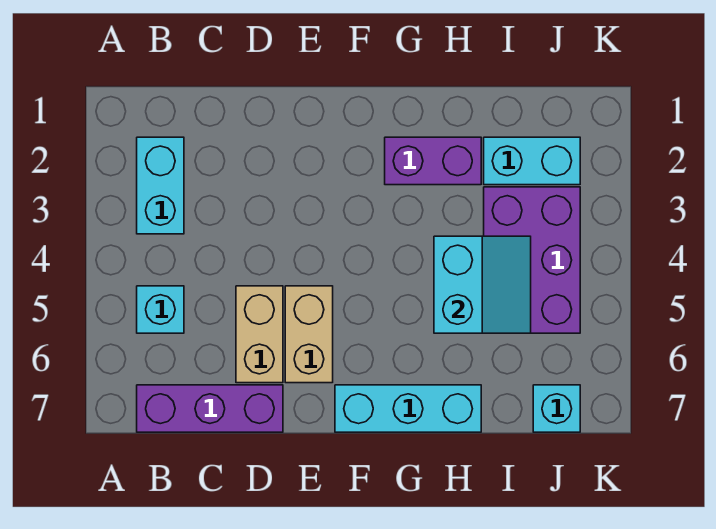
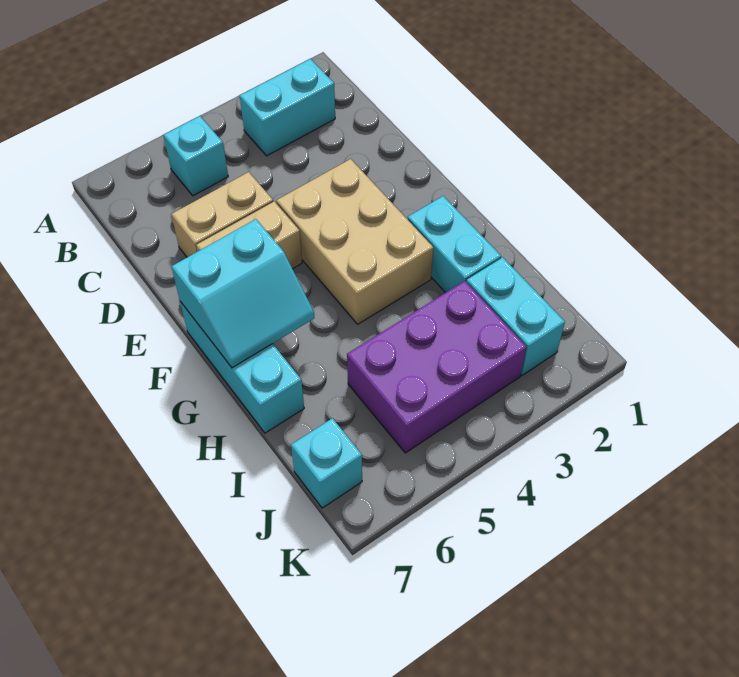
purple 1x3 brick [137,385,283,432] -> none
none -> tan 2x3 brick [276,159,433,324]
purple 1x2 brick [385,137,481,185] -> cyan 1x2 brick [408,196,501,293]
cyan 2x2 slope [434,236,531,333] -> cyan 2x2 slope moved to [172,219,314,368]

